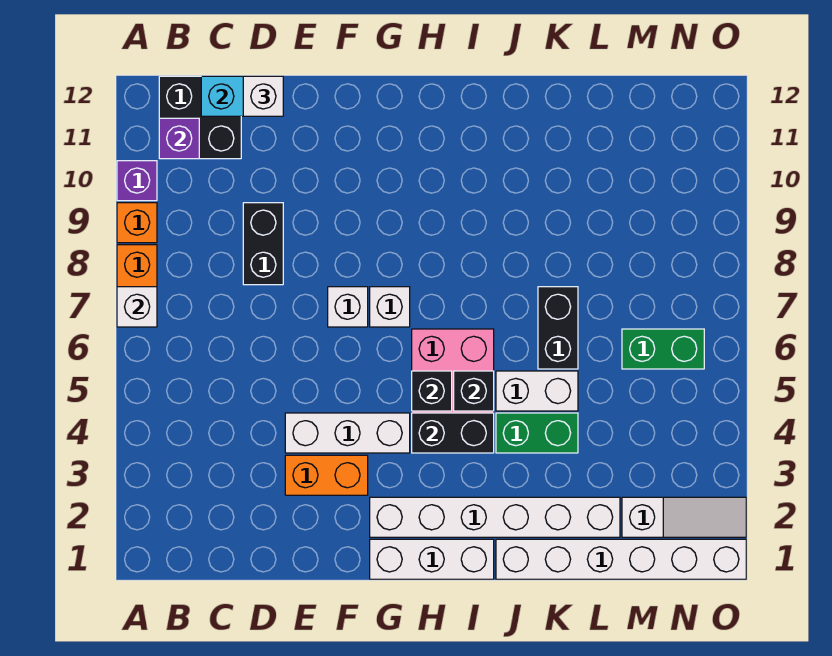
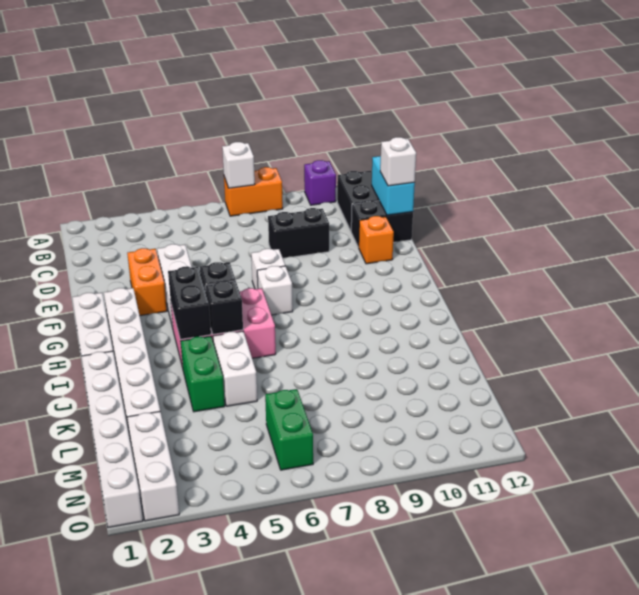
orange 1x1 brick [117,203,157,243] -> orange 1x1 brick moved to [358,216,394,264]
purple 1x1 brick [159,118,199,159] -> none
black 1x2 brick [538,287,578,369] -> black 1x2 brick moved to [351,200,413,247]
white 1x3 slope [622,497,746,537] -> white 1x3 brick [127,411,179,521]

